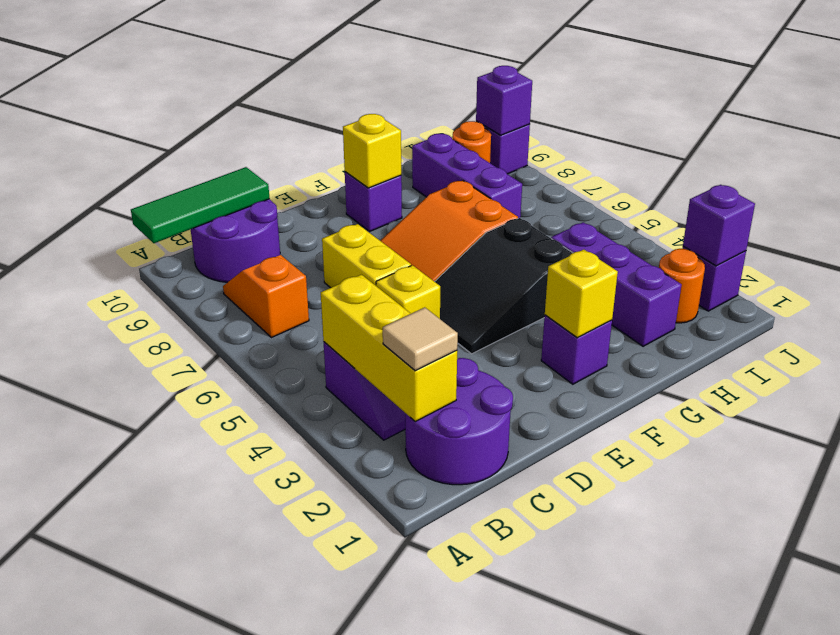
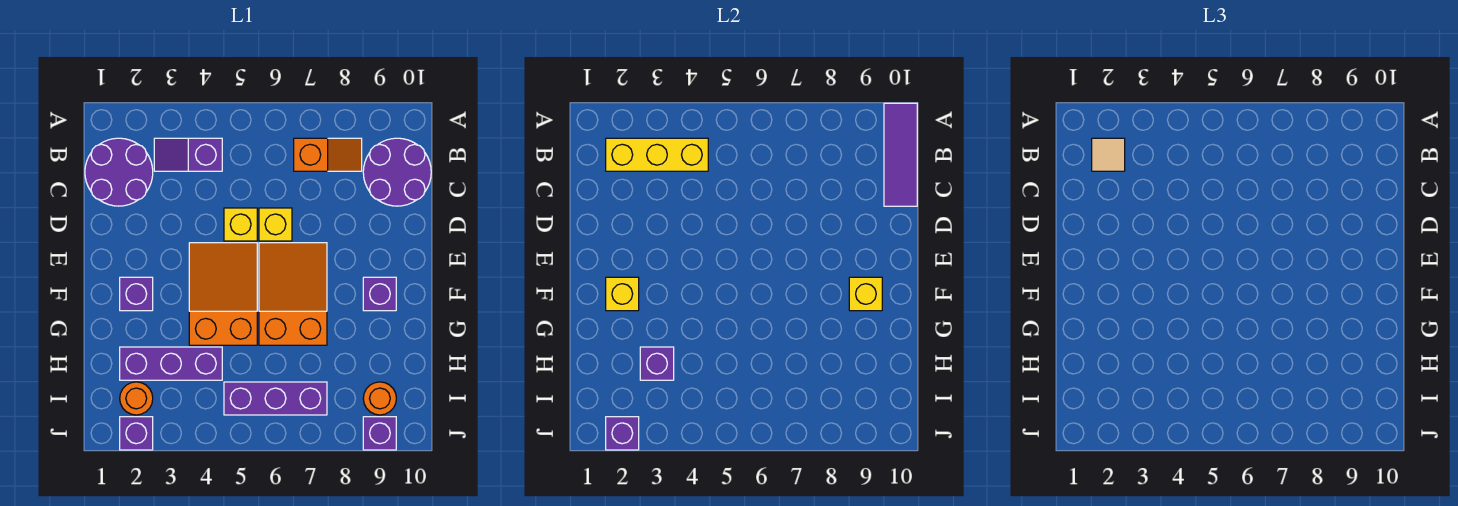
green 1x3 tile [131,167,270,243] -> purple 1x3 tile [884,103,917,206]
yellow 1x2 brick [322,224,411,288] -> yellow 1x1 brick [259,208,292,241]
black 2x3 slope [435,218,572,354] -> orange 2x3 slope [189,243,257,345]
purple 1x3 brick [412,134,522,218] -> purple 1x3 brick moved to [224,382,327,415]
purple 1x1 brick [476,66,532,135] -> purple 1x1 brick moved to [640,347,674,380]

